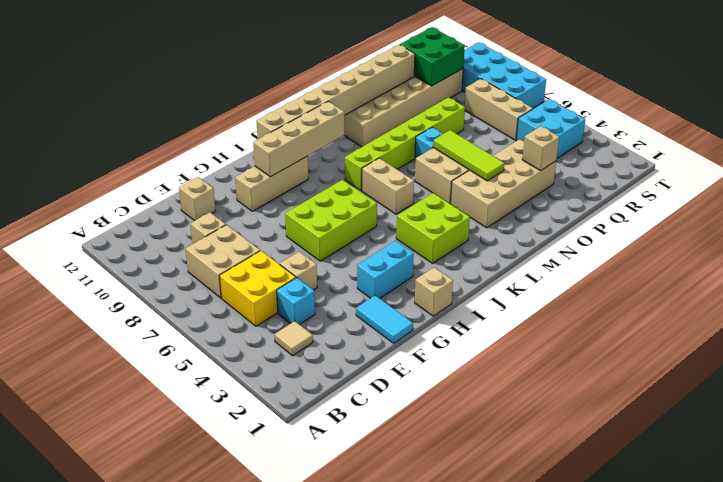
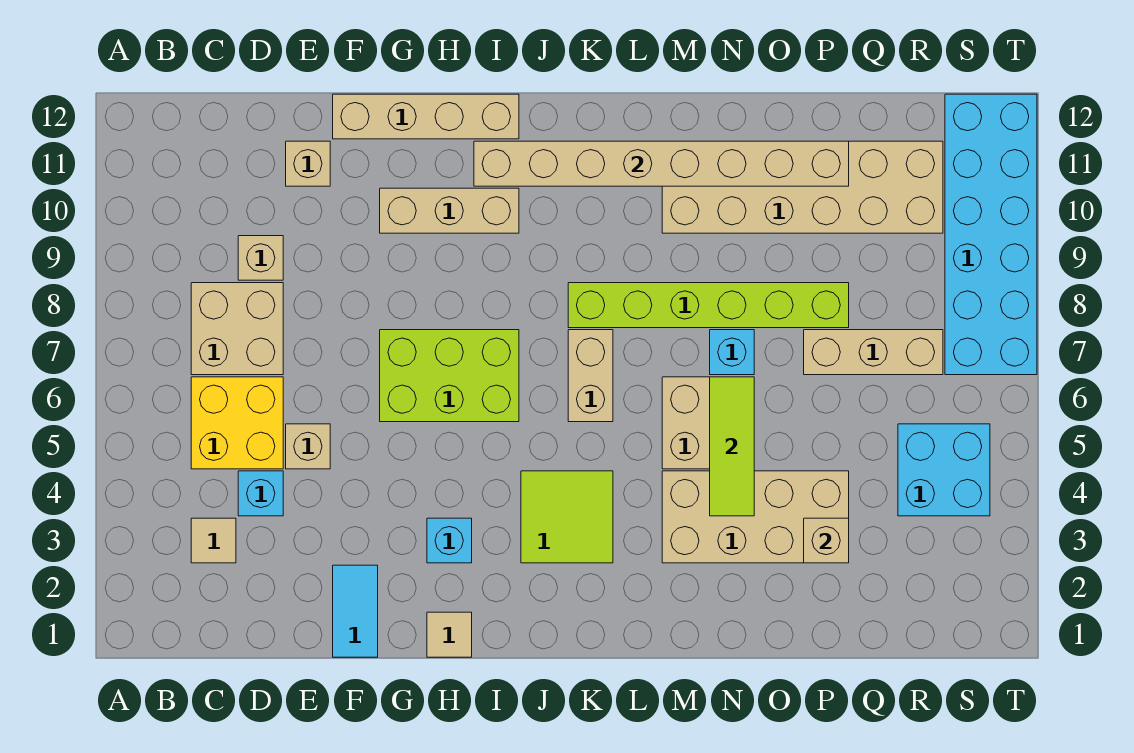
cyan 1x2 brick [357,241,414,298] -> cyan 1x1 brick [427,518,472,563]
tan 1x1 brick [415,267,453,316] -> tan 1x1 tile [427,612,472,657]
tan 1x4 brick [253,101,344,177] -> tan 1x4 brick moved to [333,94,519,139]
lime 2x2 brick [396,193,470,263] -> lime 2x2 tile [521,471,613,563]
green 2x2 brick [400,27,465,86] -> none
tan 1x3 brick [465,79,533,140] -> tan 1x3 brick turned to [804,330,943,375]
cyan 2x4 brick [462,42,546,108] -> cyan 2x6 brick [945,94,1037,375]

